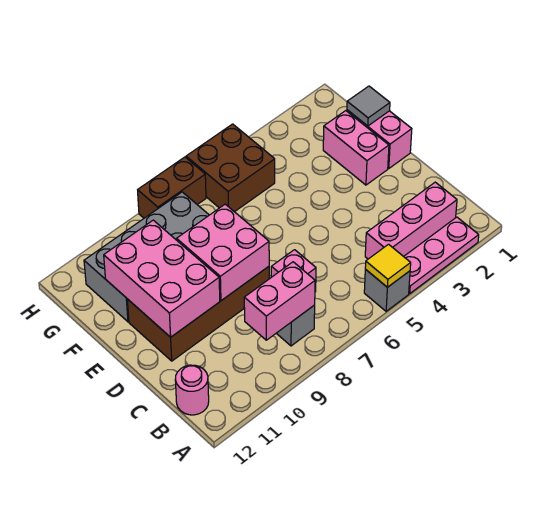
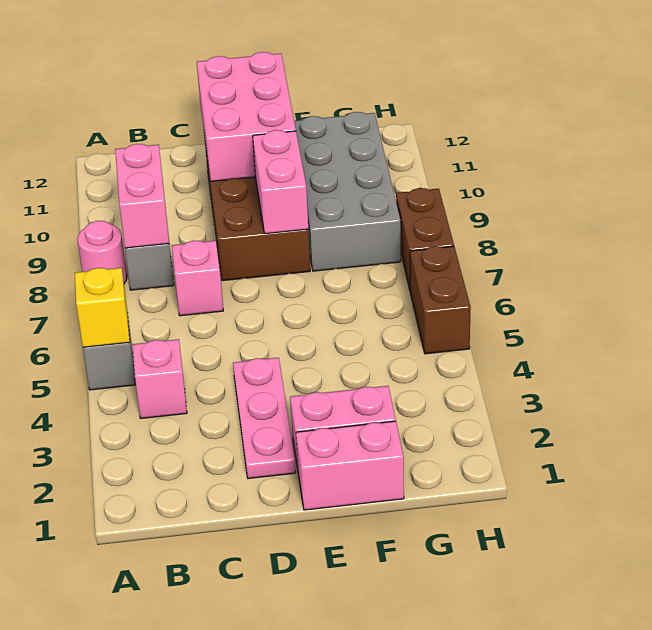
pink 1x3 plate [404,217,479,293] -> pink 1x3 plate moved to [233,358,296,479]
yellow 1x1 tile [365,244,411,287] -> yellow 1x1 brick [75,268,130,347]
pink 1x3 brick [365,182,457,259] -> pink 1x1 brick [132,339,187,418]
pink 1x1 round brick [175,365,209,415] -> pink 1x1 round brick moved to [77,221,127,283]
pink 2x2 brick [177,204,269,301] -> pink 1x2 brick [253,130,308,234]
pink 2x3 brick [104,220,220,337] -> pink 2x3 brick turned to [197,52,296,181]
grey 1x1 tile [347,86,390,126] -> none
brown 2x2 brick [186,124,275,212] -> brown 1x2 brick [410,246,471,354]

